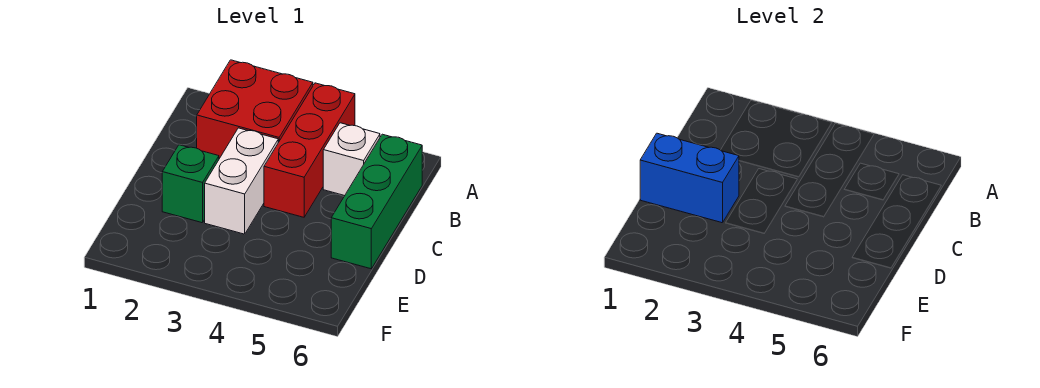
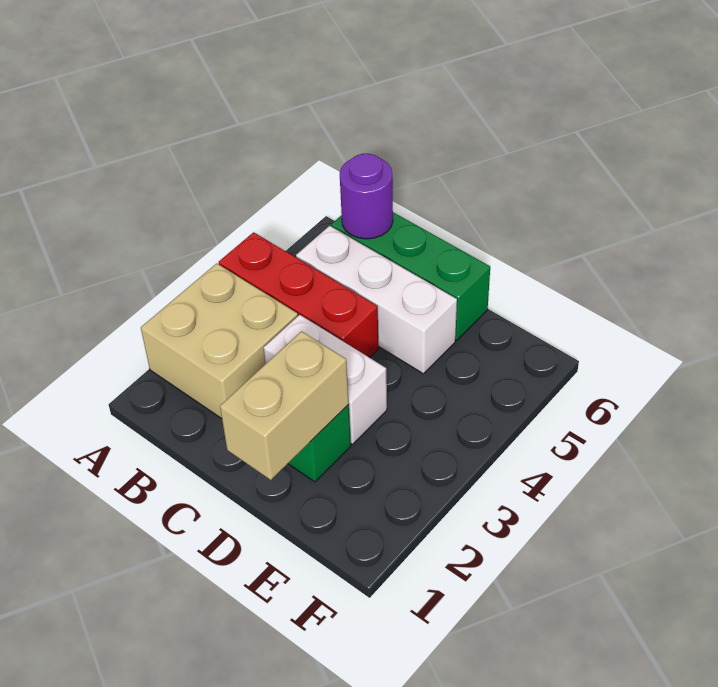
red 2x2 brick [197,60,313,159] -> tan 2x2 brick [141,263,298,419]
white 1x1 brick [323,123,380,196] -> white 1x3 brick [296,226,457,374]
none -> purple 1x1 round brick [340,154,393,239]
blue 1x2 brick [640,133,739,223] -> tan 1x2 brick [220,331,349,480]

